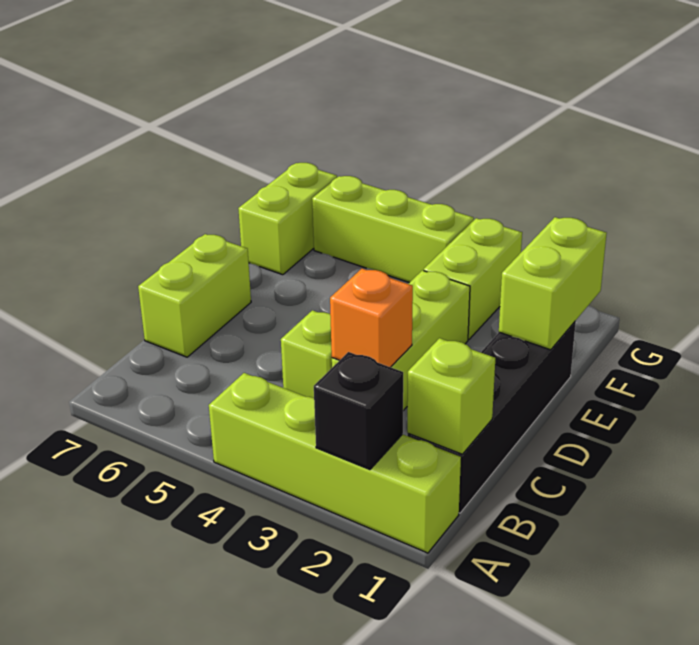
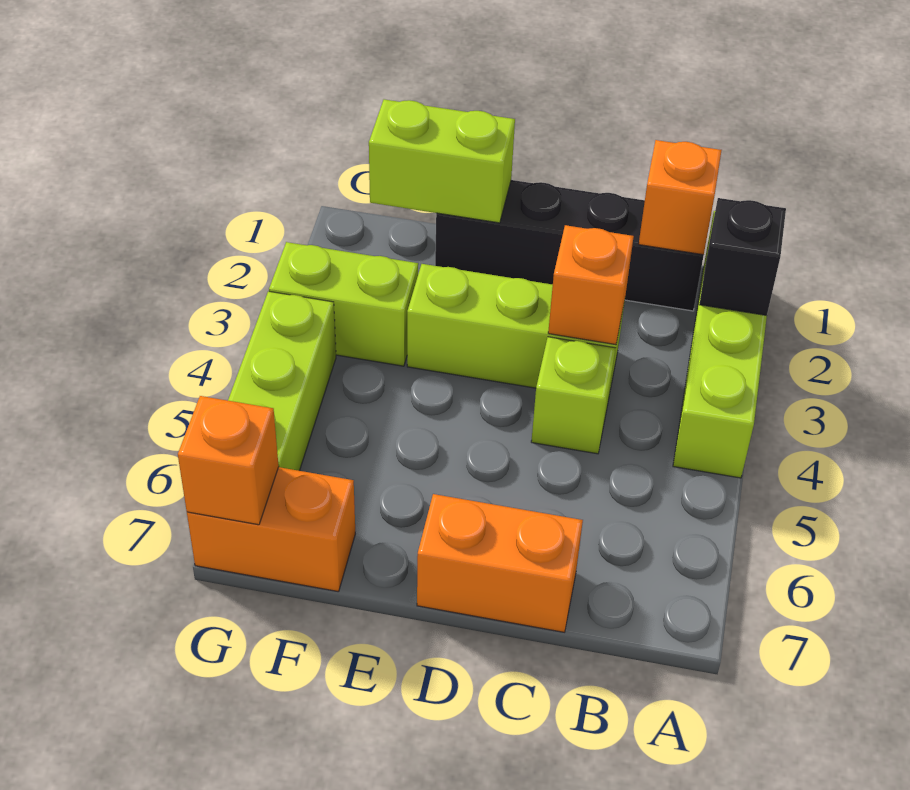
lime 1x1 brick [407,338,495,454] -> orange 1x1 brick [639,140,722,255]
lime 1x2 brick [138,234,251,357] -> orange 1x2 brick [417,494,583,632]
lime 1x2 brick [238,163,337,275] -> orange 1x2 brick [187,467,355,592]
none -> orange 1x1 brick [178,396,279,525]

